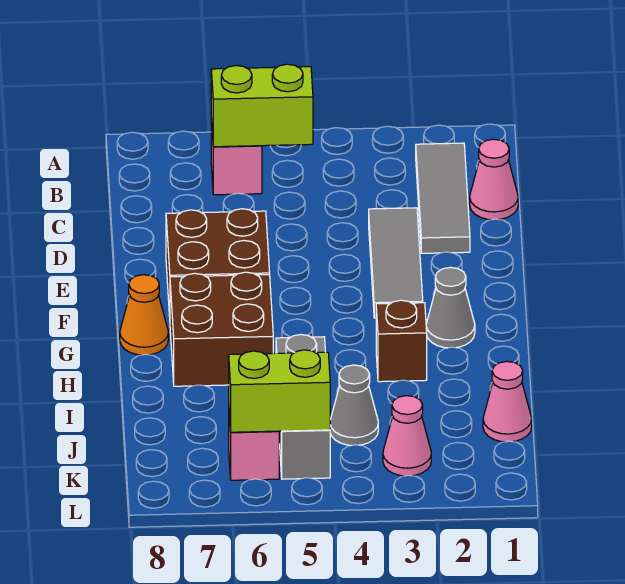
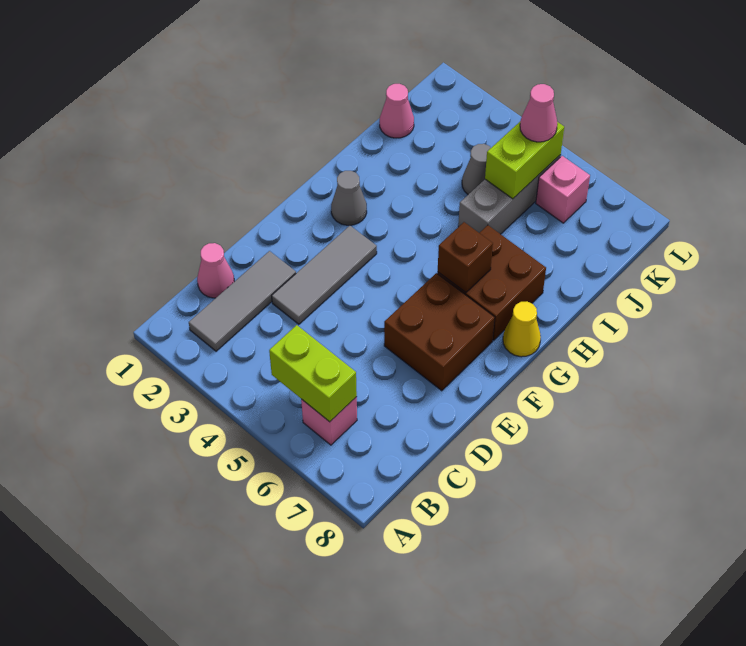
orange 1x1 cone [120,275,168,355] -> yellow 1x1 cone [503,302,541,357]
brown 1x1 brick [376,300,427,382] -> brown 1x1 brick moved to [438,222,493,293]
pink 1x1 cone [383,396,431,476] -> pink 1x1 cone moved to [520,84,557,142]
lime 1x2 brick [229,350,330,432] -> lime 1x2 brick turned to [485,122,564,199]

